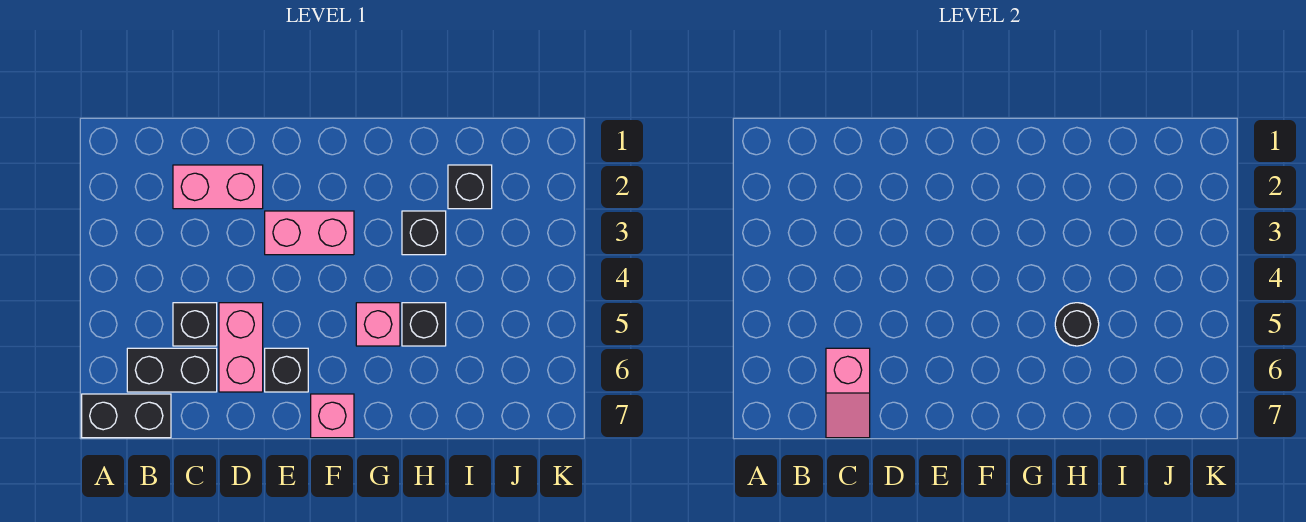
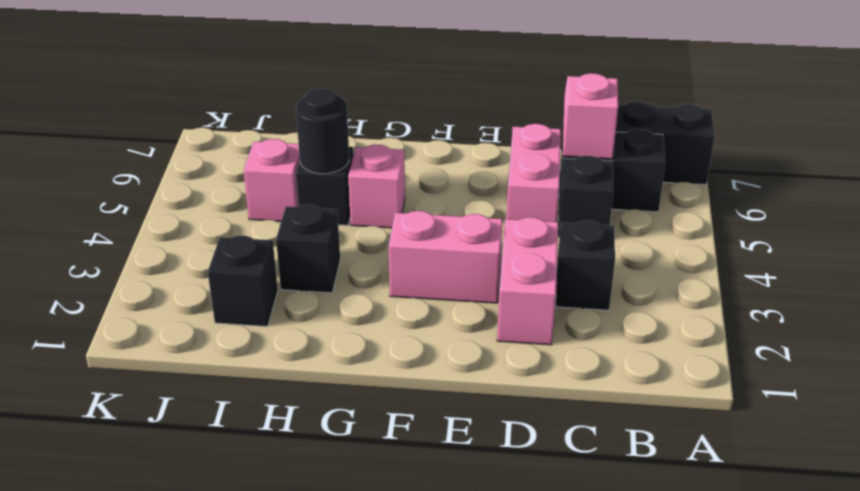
pink 1x2 brick [173,165,263,209] -> pink 1x2 brick turned to [497,217,558,345]
black 1x1 brick [265,348,308,392] -> black 1x1 brick moved to [556,220,615,310]
pink 1x1 brick [311,394,354,438] -> pink 1x1 brick moved to [244,139,300,221]

